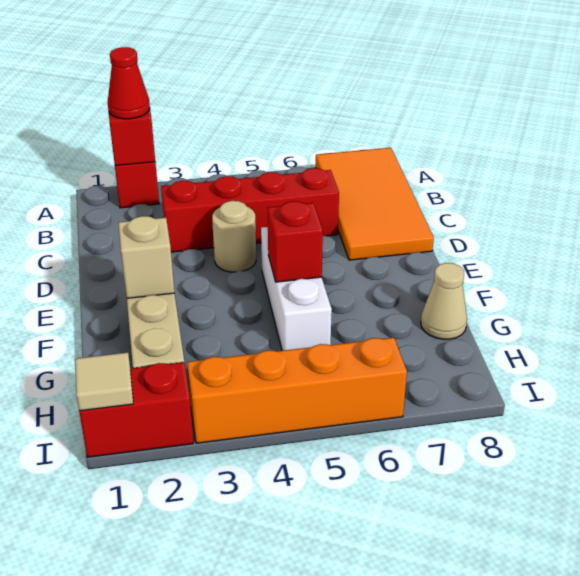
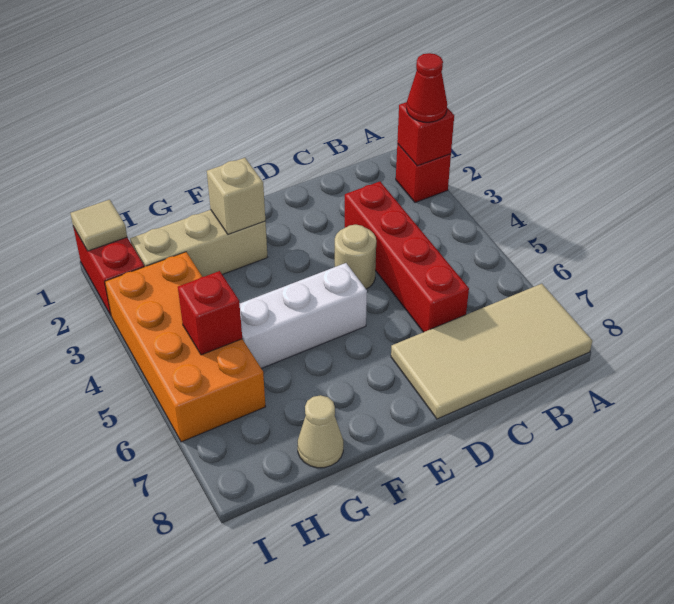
orange 2x4 tile [316,148,434,260] -> tan 2x4 tile [391,284,592,419]
red 1x1 brick [267,201,323,282] -> red 1x1 brick moved to [178,271,242,355]
orange 1x4 brick [187,338,407,443] -> orange 2x4 brick [105,252,266,442]

